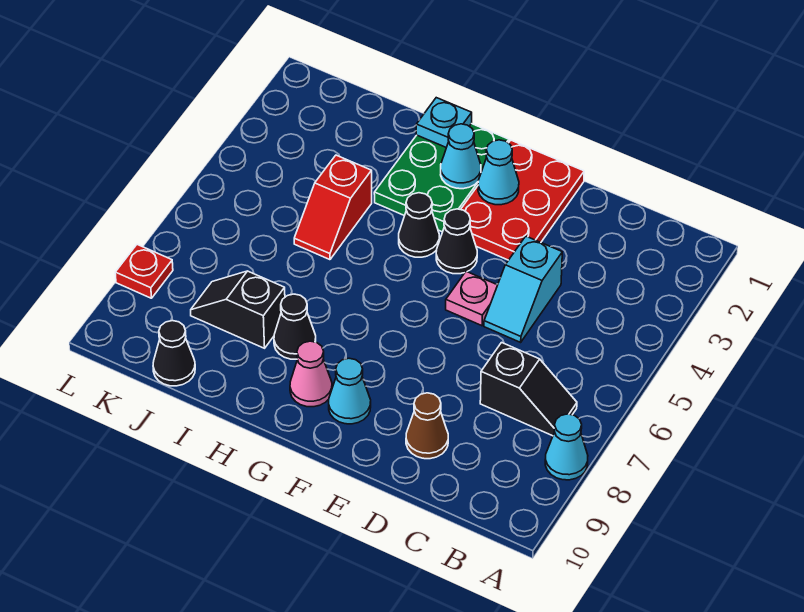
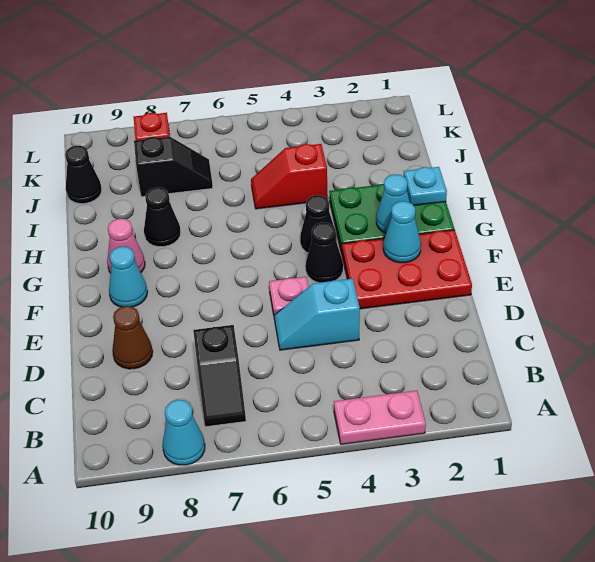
none -> pink 1x2 plate [334,390,426,444]
black 1x2 slope [191,271,285,348] -> black 1x2 slope turned to [134,137,213,197]

